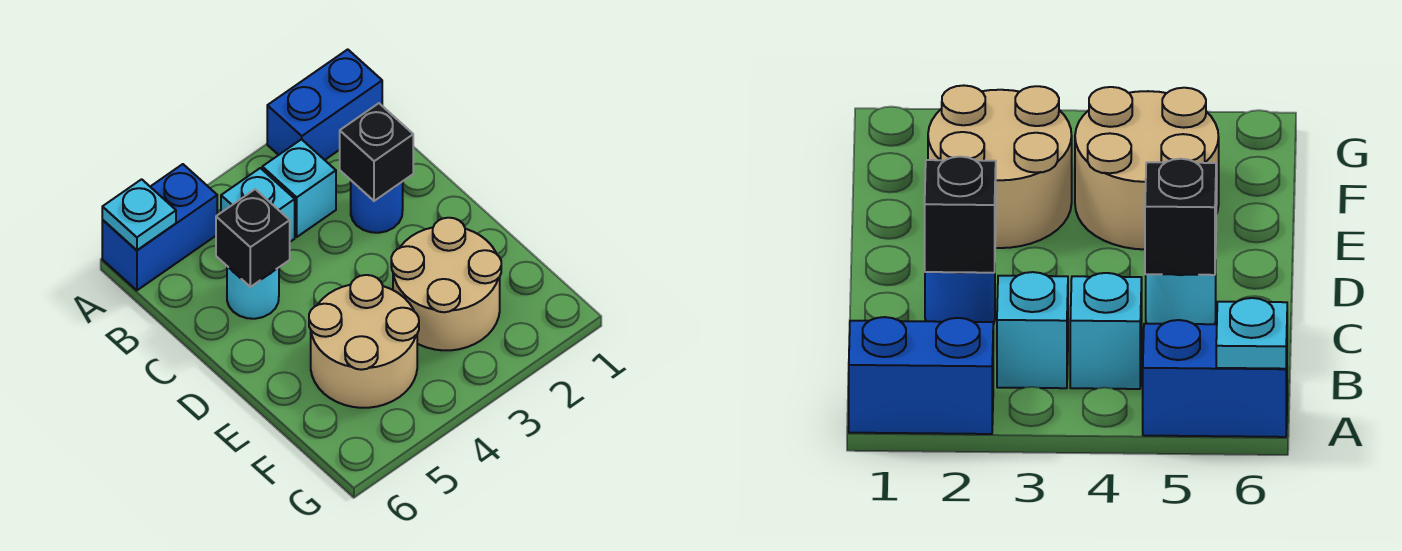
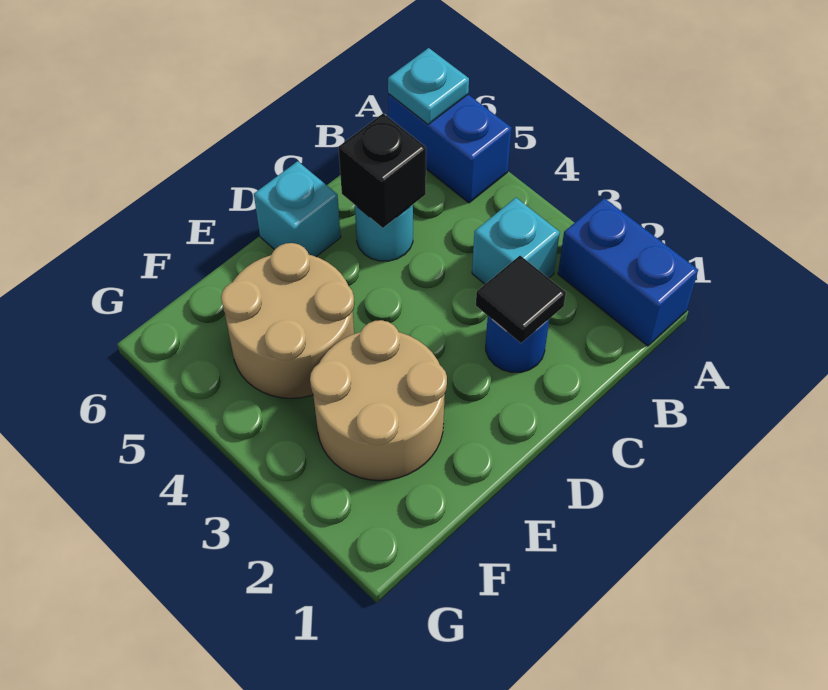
cyan 1x1 brick [221,168,295,242] -> cyan 1x1 brick moved to [254,161,341,257]
black 1x1 brick [340,103,413,201] -> black 1x1 tile [476,256,566,343]

